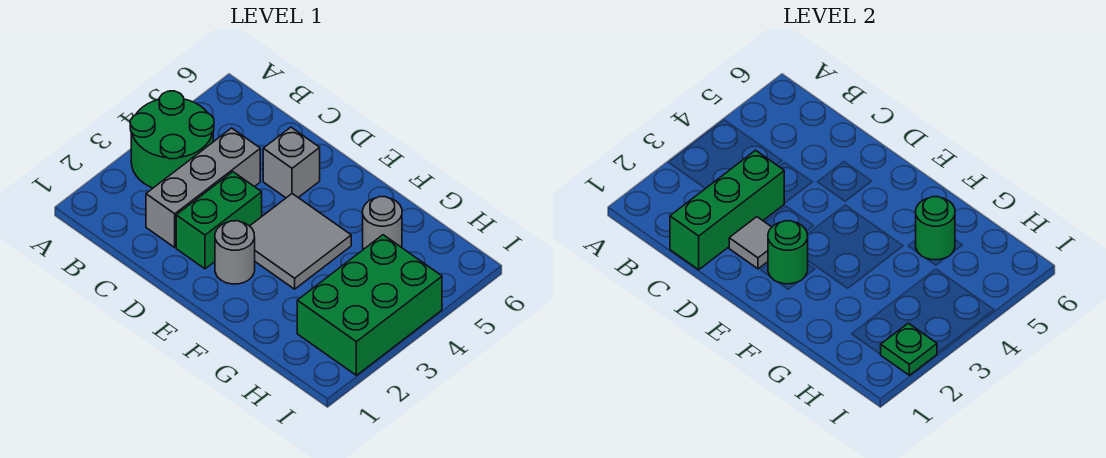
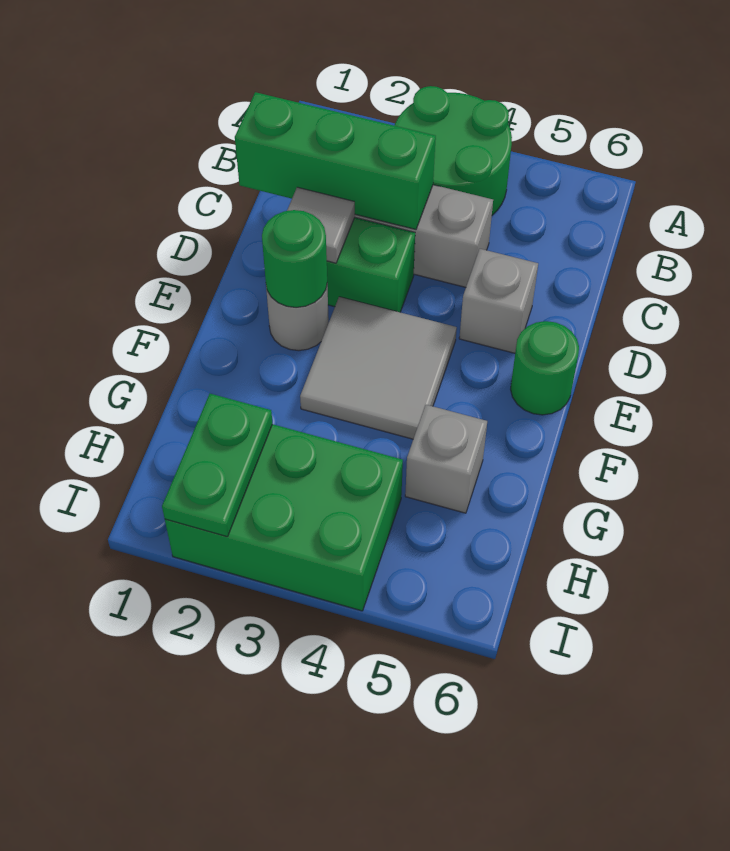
grey 1x1 round brick [363,197,402,249] -> grey 1x1 brick [405,405,487,513]
green 1x1 round brick [916,197,955,260] -> green 1x1 round brick moved to [511,321,579,415]
green 1x1 plate [880,323,937,375] -> green 1x2 plate [162,394,273,537]

